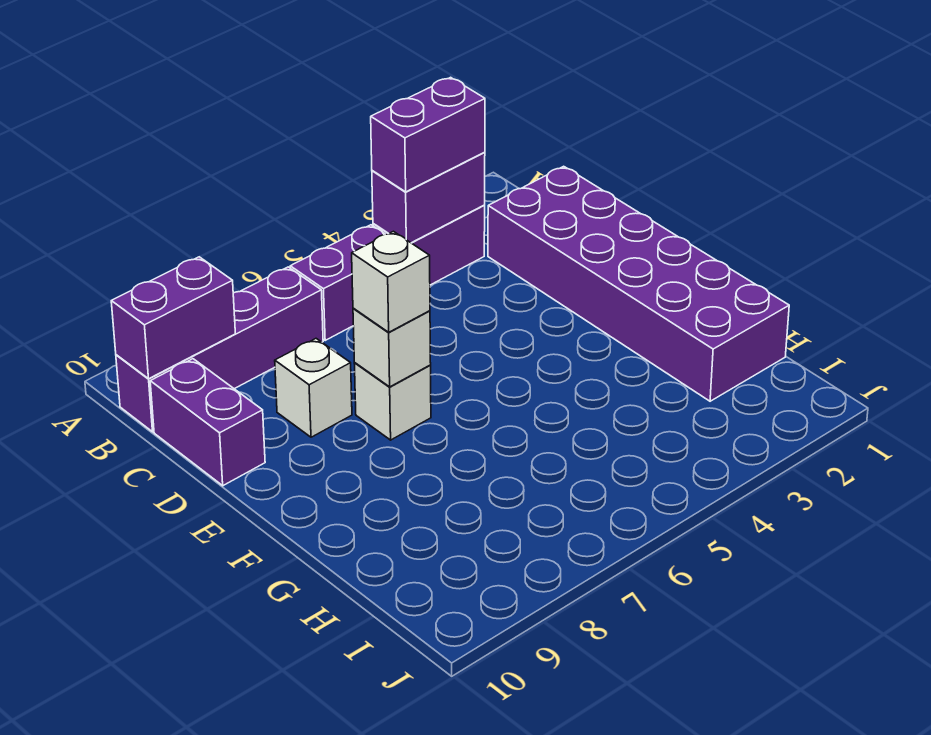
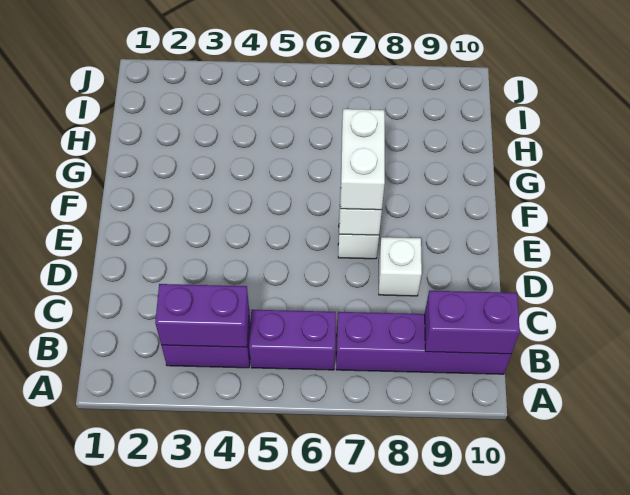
purple 1x2 brick [371,77,485,192] -> none
purple 2x6 brick [488,166,789,401] -> none
purple 1x2 brick [150,359,265,486] -> none
white 1x1 brick [352,231,430,332] -> white 1x2 brick [340,109,385,210]

